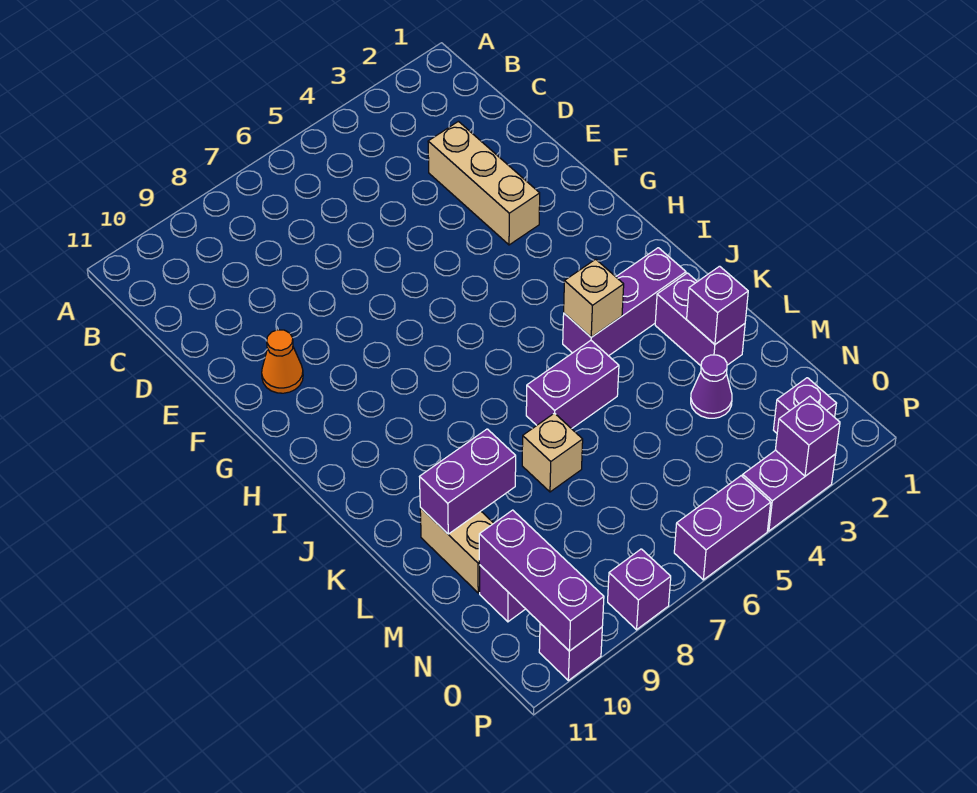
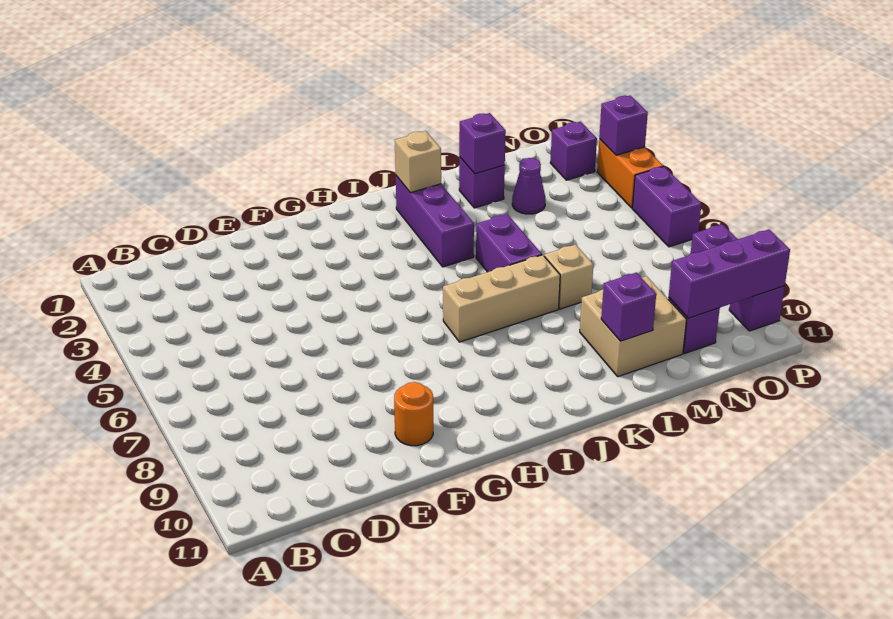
tan 1x3 brick [428,121,540,245] -> tan 1x3 brick moved to [443,255,560,342]
orange 1x1 cone [262,330,303,393] -> orange 1x1 round brick [394,382,433,446]
tan 1x1 brick [564,259,624,337] -> tan 1x1 brick moved to [395,131,441,193]
purple 1x2 brick [655,273,745,366] -> purple 1x1 brick [459,157,505,208]
purple 1x2 brick [420,429,516,534] -> purple 1x1 brick [601,273,656,341]
tan 1x2 brick [420,508,494,593] -> tan 2x2 brick [580,276,687,377]
purple 1x2 brick [743,450,836,531] -> orange 1x2 brick [597,139,663,208]

